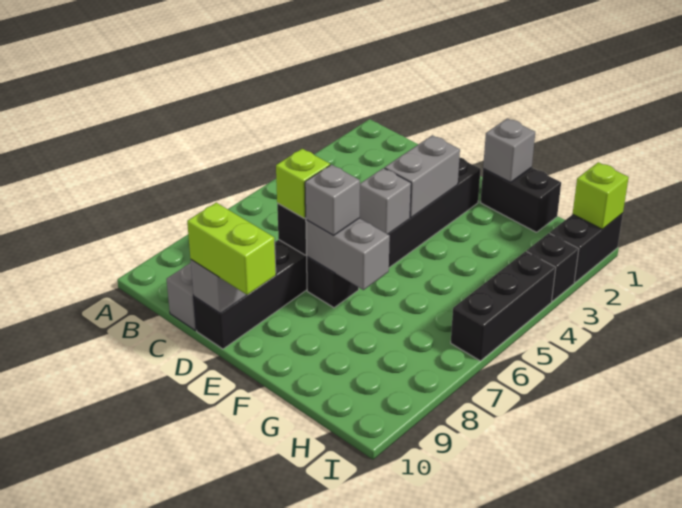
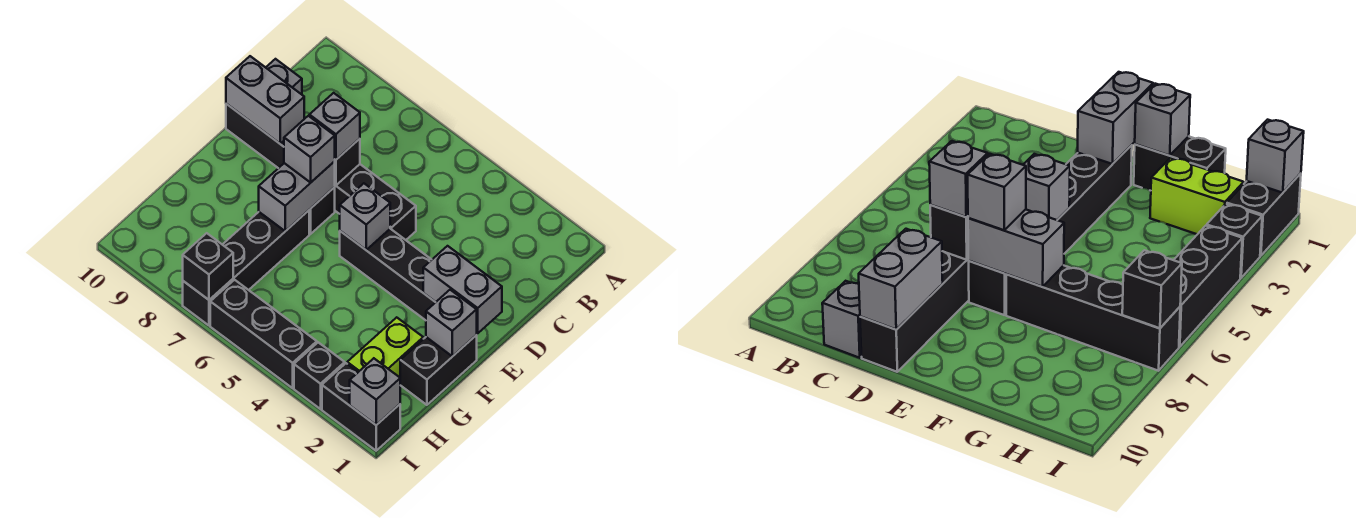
lime 1x1 brick [276,149,330,219] -> grey 1x1 brick [309,93,360,160]
lime 1x2 brick [187,203,276,295] -> lime 1x2 brick moved to [347,317,423,377]
grey 1x2 brick [385,135,460,218] -> grey 1x2 brick moved to [423,246,502,333]
none -> black 1x4 brick [183,210,309,325]
lime 1x1 brick [573,162,629,229] -> grey 1x1 brick [350,358,400,425]
none -> black 1x1 brick [183,233,233,300]

